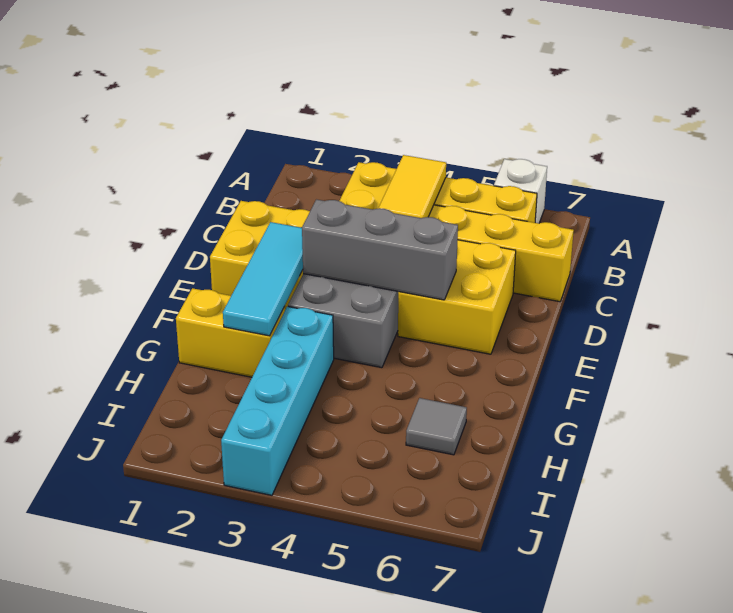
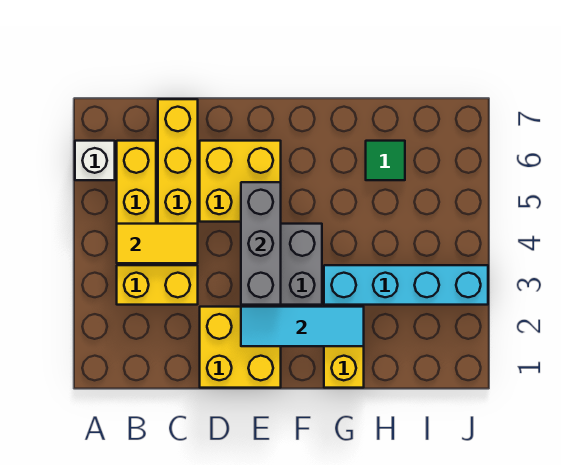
grey 1x1 tile [406,398,467,455] -> green 1x1 tile [366,141,405,180]

